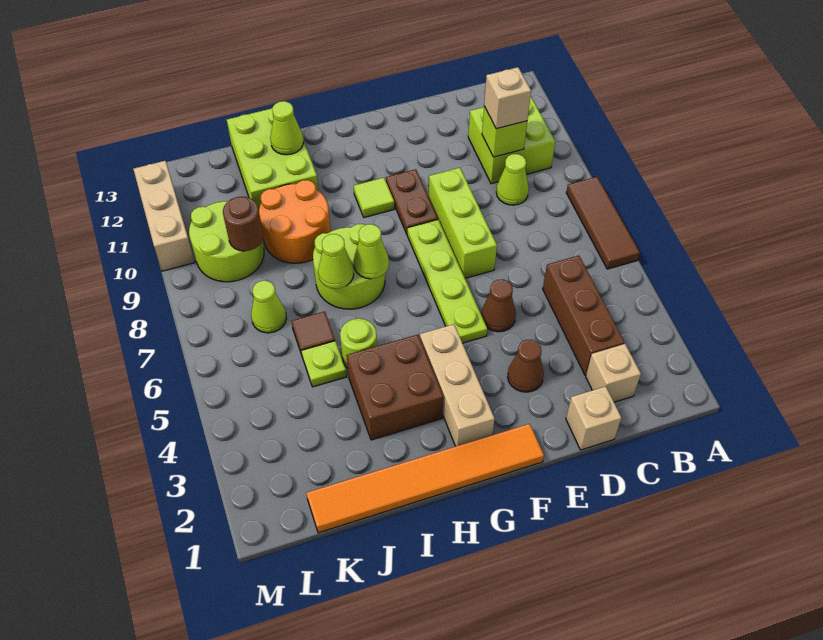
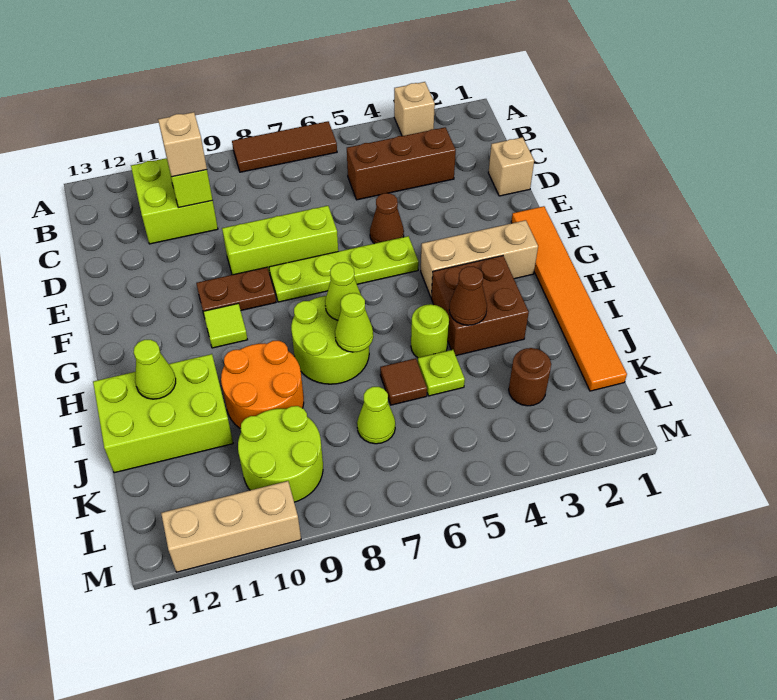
tan 1x1 brick [586,344,641,402] -> tan 1x1 brick moved to [394,82,435,136]
lime 1x1 cone [496,154,529,205] -> none
brown 1x1 cone [508,340,544,392] -> brown 1x1 cone moved to [449,266,487,325]
brown 1x1 round brick [223,197,263,251] -> brown 1x1 round brick moved to [509,348,551,406]

